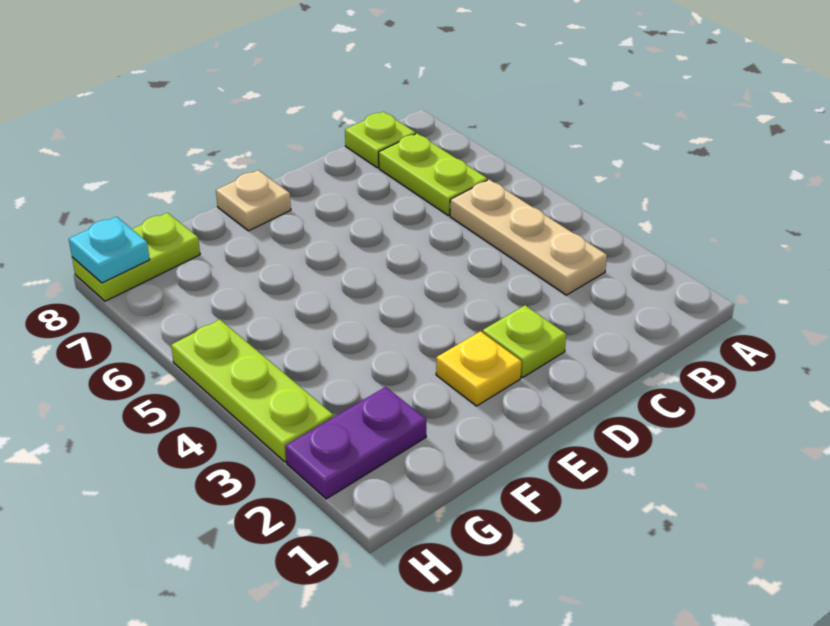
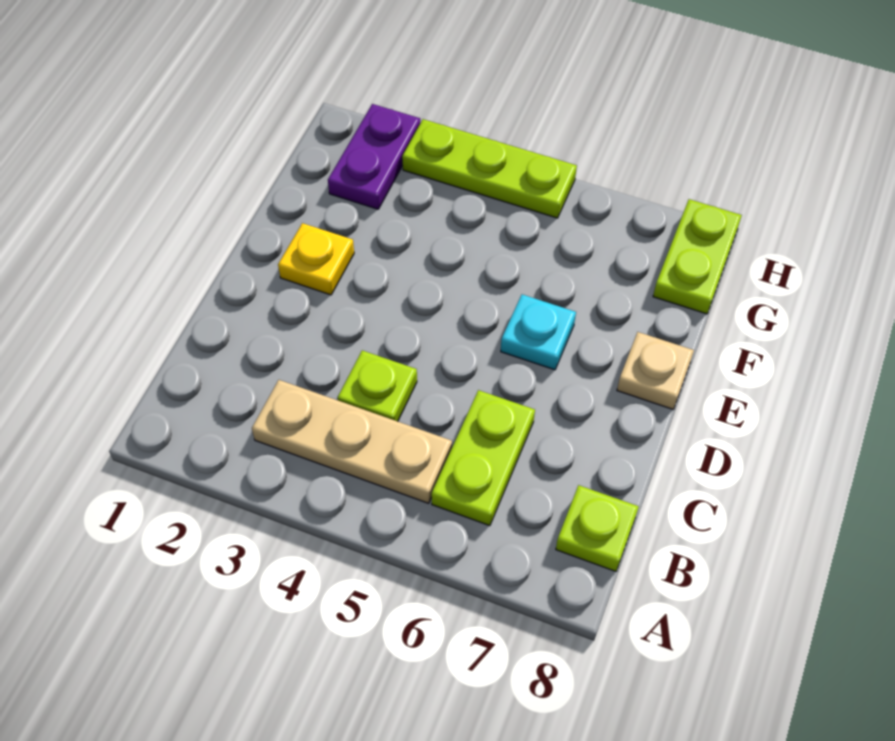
lime 1x2 plate [379,134,487,215] -> lime 1x2 plate turned to [432,390,535,526]
lime 1x1 plate [483,305,566,377] -> lime 1x1 plate moved to [338,350,417,421]
cyan 1x1 plate [69,217,150,283] -> cyan 1x1 plate moved to [501,294,576,370]

